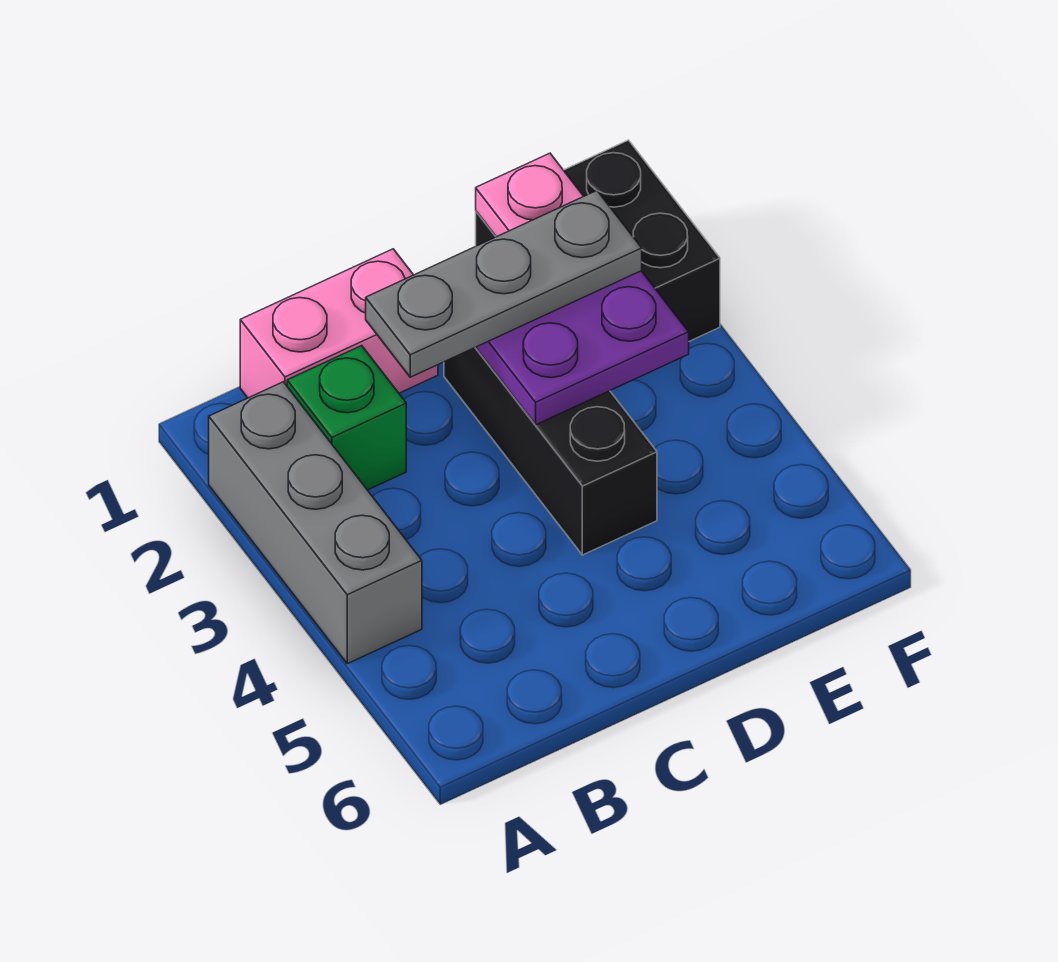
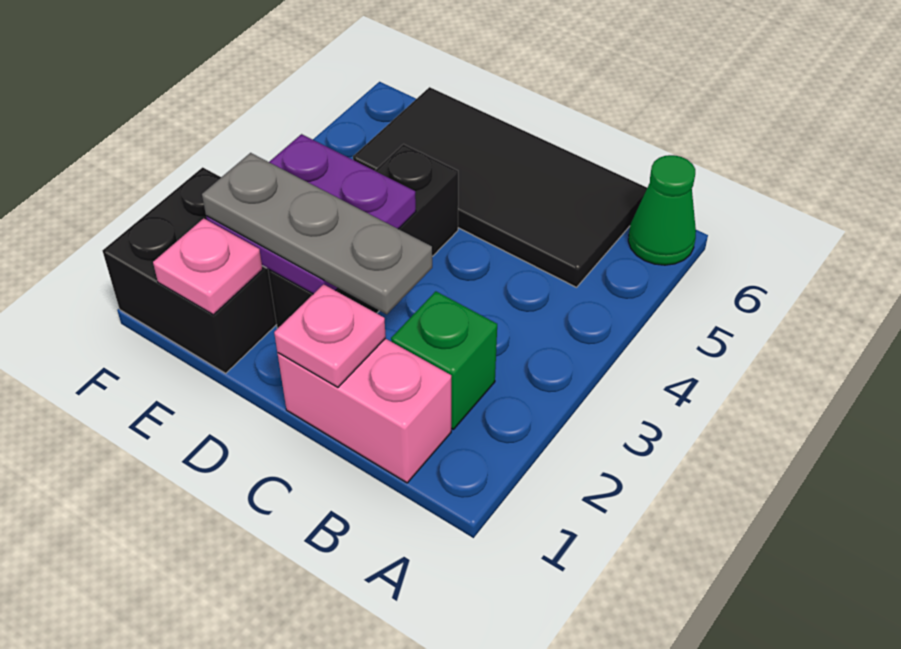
grey 1x3 brick [209,382,422,664] -> none
none -> green 1x1 cone [628,155,696,265]
none -> black 2x4 tile [353,87,647,287]
none -> pink 1x1 plate [274,284,386,387]

